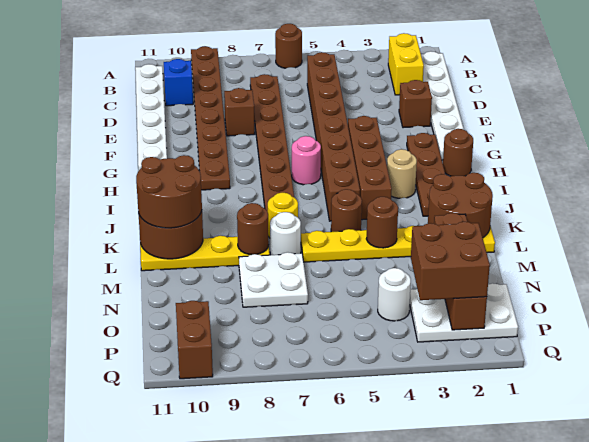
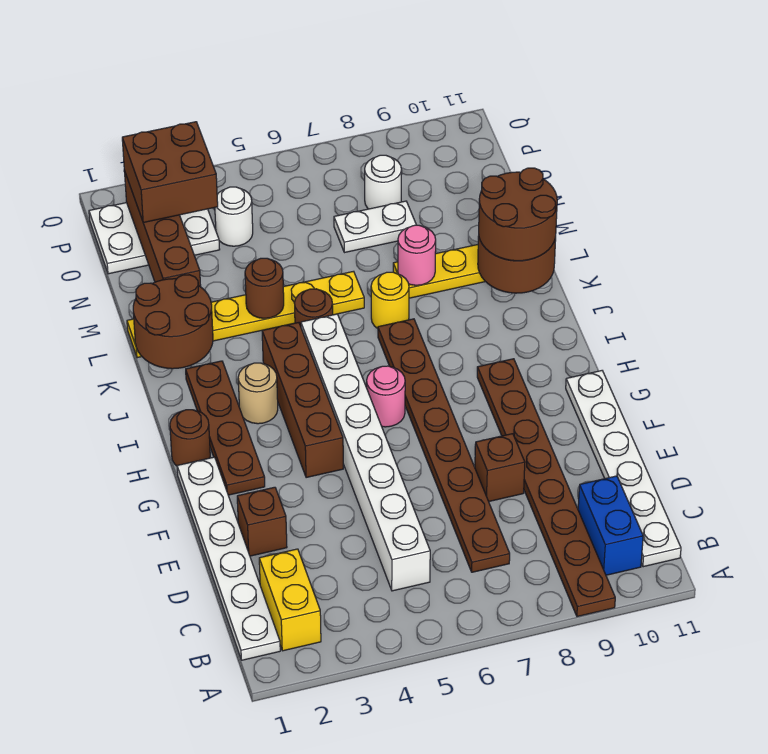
brown 1x1 round brick [275,24,302,68] -> none
brown 1x8 brick [307,52,360,221] -> white 1x8 brick [301,314,430,591]
blue 1x1 brick [164,59,193,106] -> blue 1x2 brick [578,476,643,575]
white 1x1 round brick [270,212,301,255] -> white 1x1 round brick moved to [365,155,402,209]
brown 1x1 round brick [237,203,269,255] -> pink 1x1 round brick [398,225,436,285]
white 2x2 plate [239,252,308,307] -> white 1x2 plate [334,201,416,253]
brown 1x2 brick [176,301,213,379] -> none

